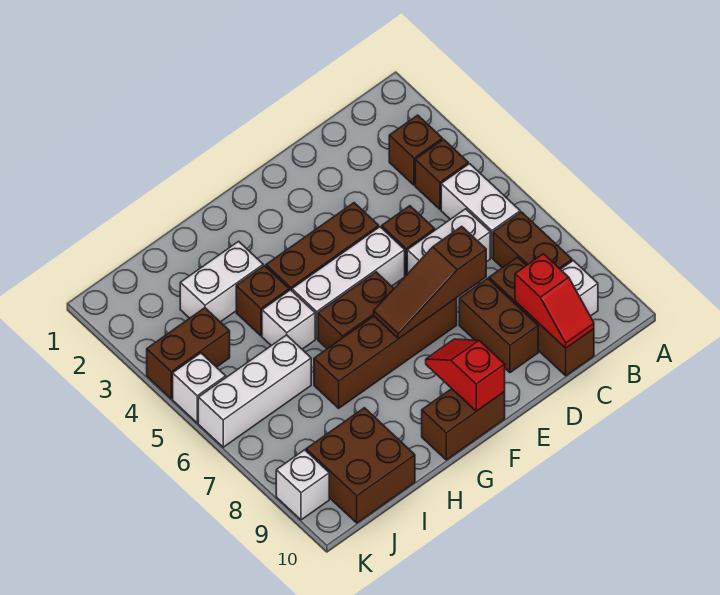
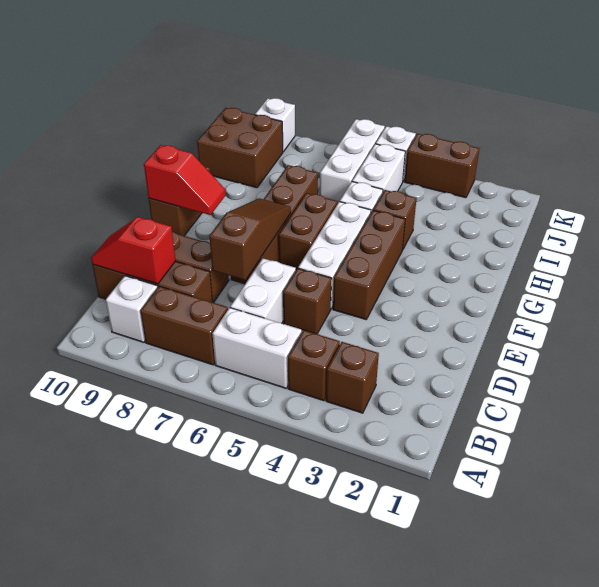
white 1x2 brick [180,241,263,322] -> white 1x2 brick moved to [352,144,405,192]
brown 1x2 brick [147,308,230,399] -> brown 1x2 brick turned to [405,134,479,198]

